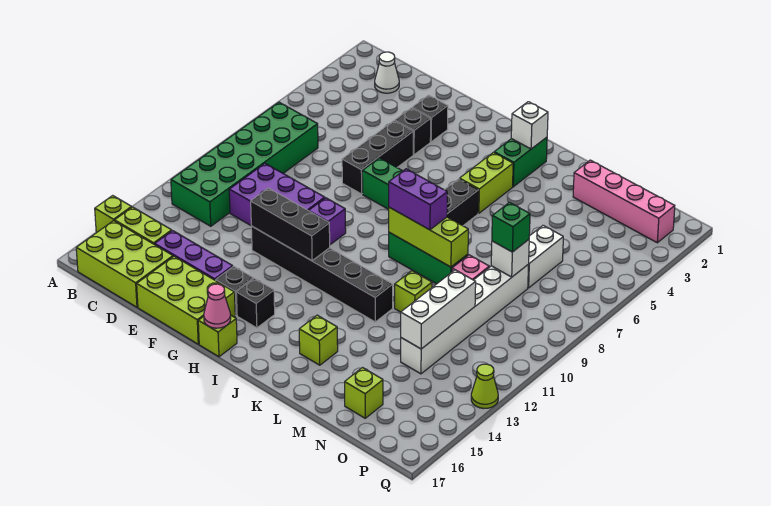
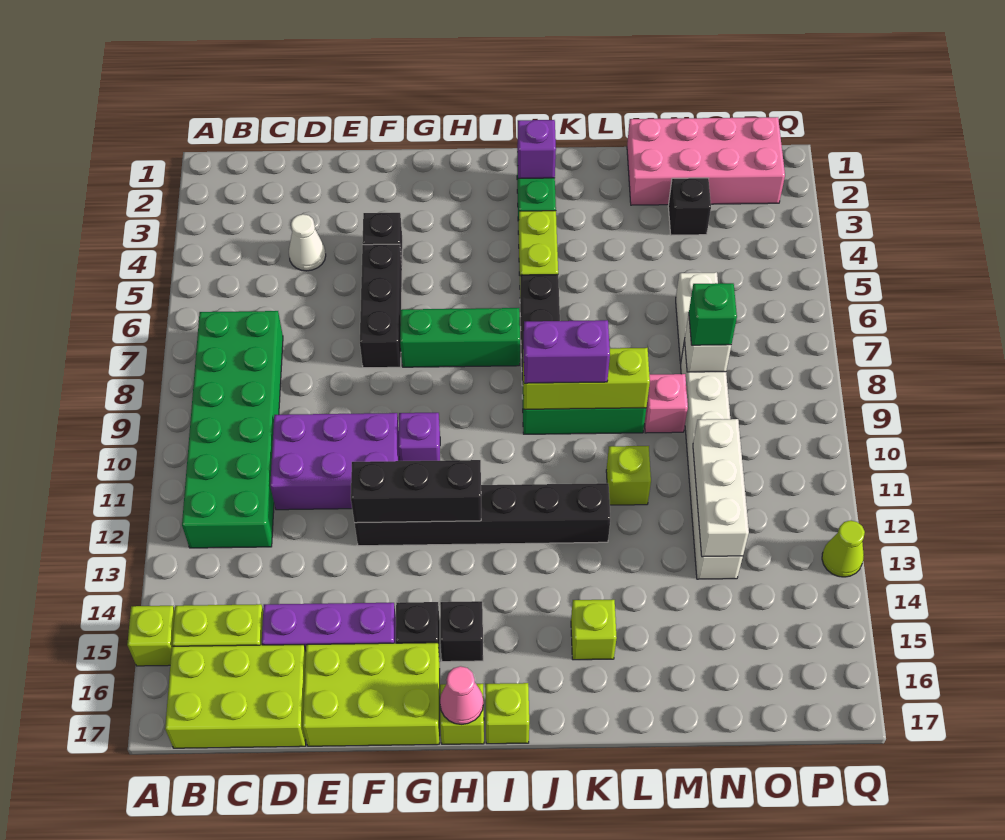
white 1x1 cone [375,52,399,93] -> white 1x1 cone moved to [289,214,326,271]
black 1x1 brick [412,95,448,142] -> black 1x1 brick moved to [668,178,711,235]
white 1x1 brick [511,102,548,149] -> purple 1x1 brick [517,120,556,178]
pink 1x4 brick [573,160,675,243] -> pink 2x4 brick [627,117,785,205]
lime 1x1 brick [345,368,383,418] -> lime 1x1 brick moved to [485,683,529,744]

